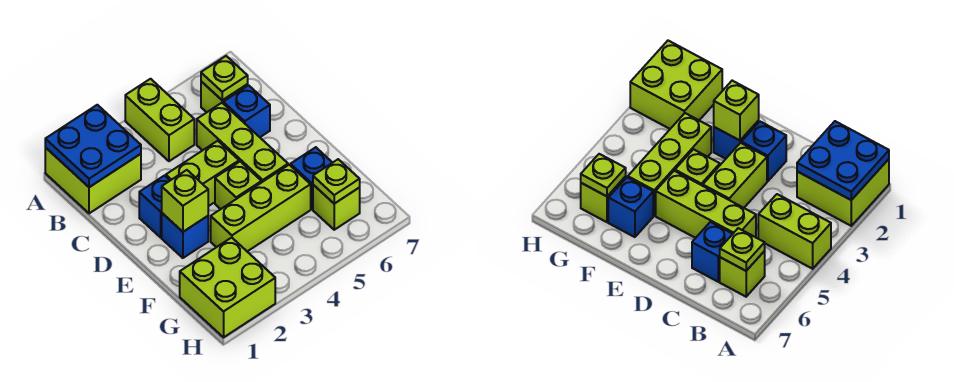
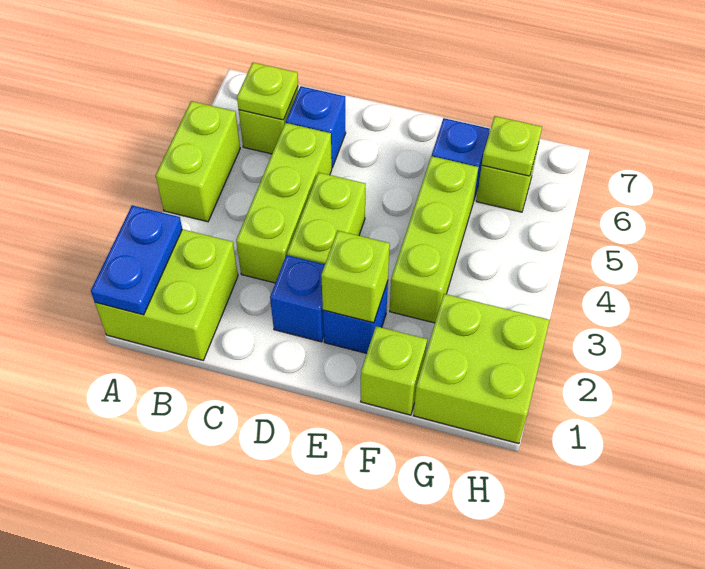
blue 2x2 plate [45,105,141,187] -> blue 1x2 plate [91,205,182,315]
lime 1x2 brick [125,79,194,161] -> lime 1x2 brick turned to [156,101,240,222]
lime 1x3 brick [197,103,288,182] -> lime 1x3 brick turned to [236,123,332,283]
lime 1x1 brick [215,162,262,209] -> lime 1x1 brick moved to [361,326,427,415]

